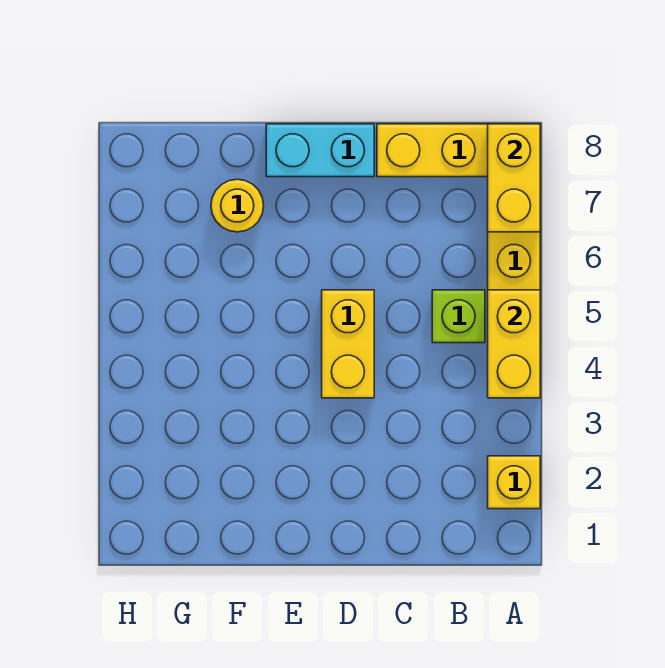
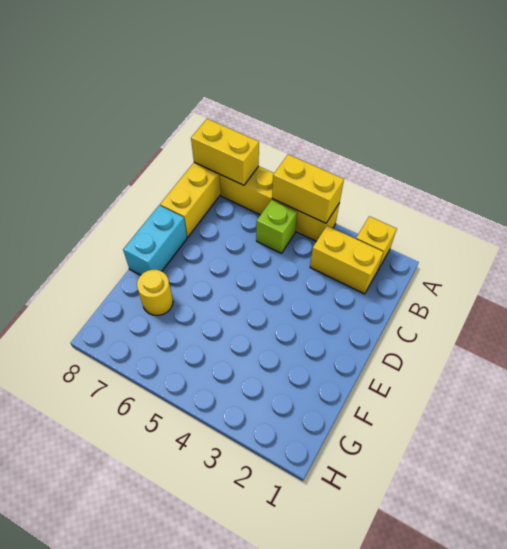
yellow 1x2 brick [322,290,374,398] -> yellow 1x2 brick moved to [310,226,383,294]

